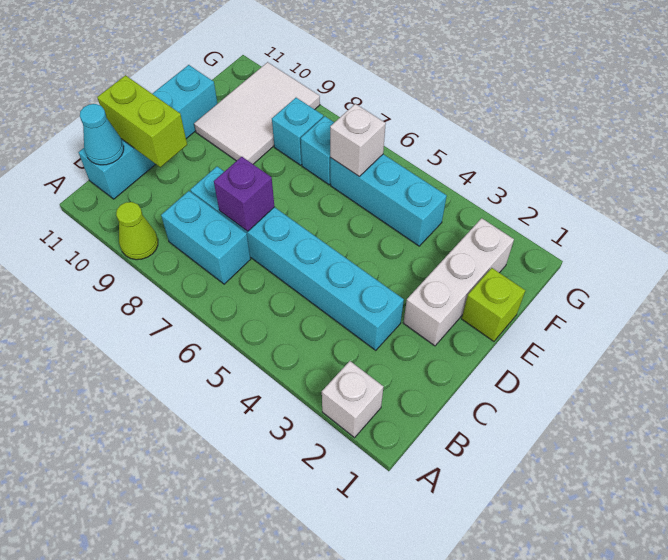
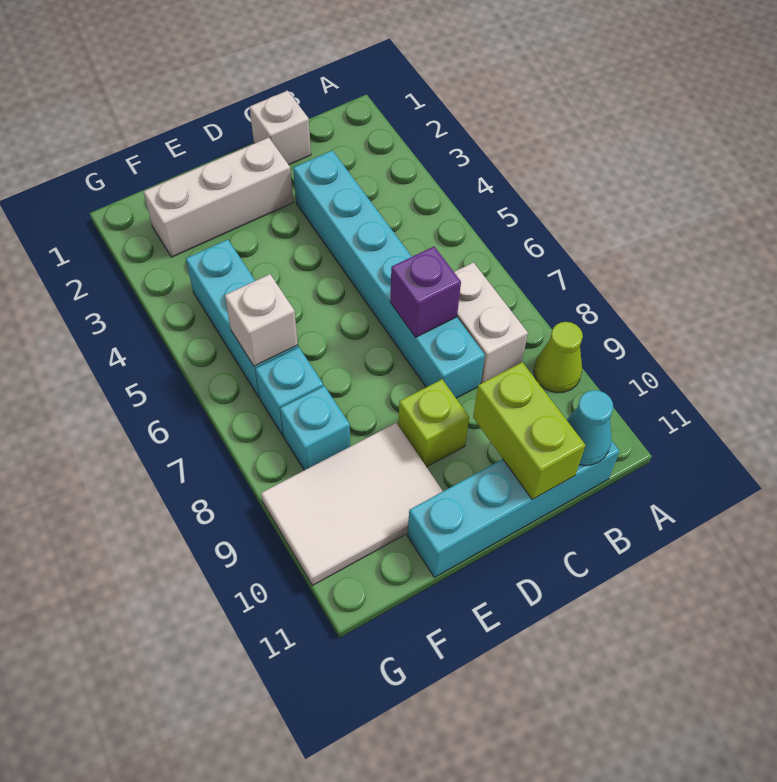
white 1x1 brick [322,361,384,438] -> white 1x1 brick moved to [250,90,311,165]
cyan 1x2 brick [161,191,251,284] -> white 1x2 brick [454,262,528,383]
lime 1x1 brick [462,268,525,341] -> lime 1x1 brick moved to [398,379,469,467]

